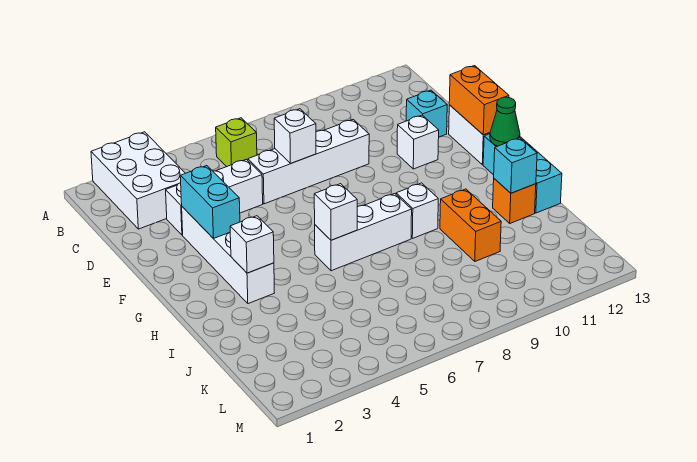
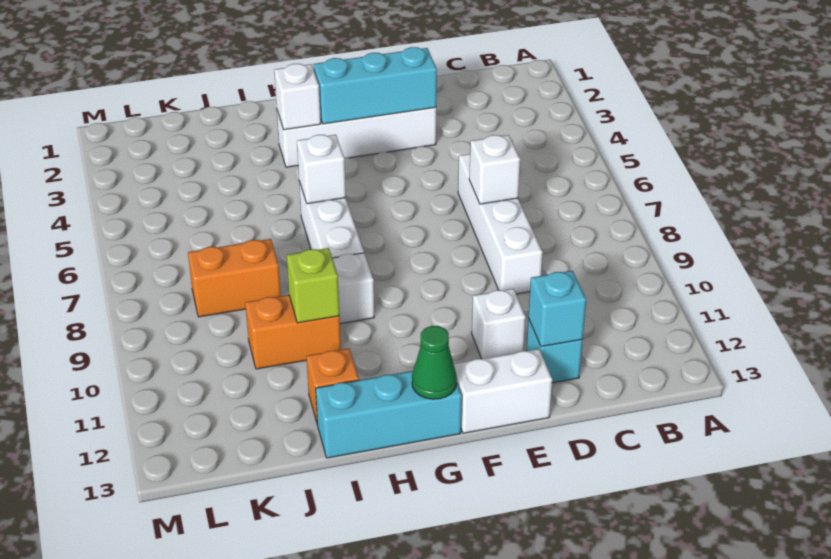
white 2x3 brick [91,132,185,229] -> none
lime 1x1 brick [216,118,257,167] -> lime 1x1 brick moved to [287,248,339,323]
white 1x3 brick [166,159,263,235] -> none
cyan 1x2 brick [180,166,240,239] -> cyan 1x3 brick [313,47,437,124]
orange 1x2 brick [449,66,509,135] -> orange 1x2 brick moved to [188,239,281,317]
cyan 1x1 brick [494,138,537,193] -> cyan 1x1 brick moved to [528,271,586,347]

